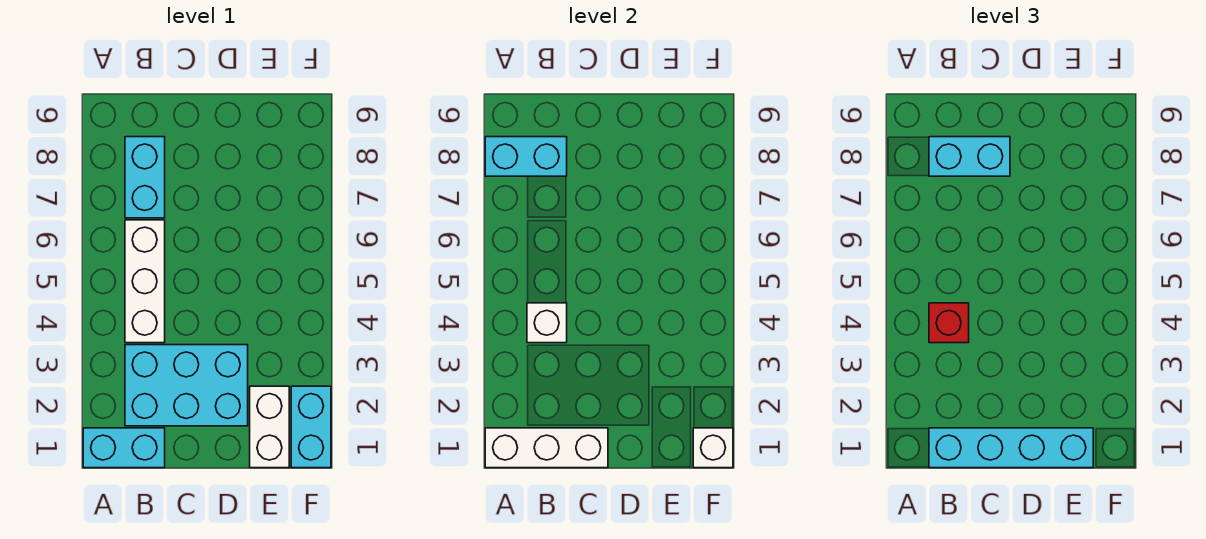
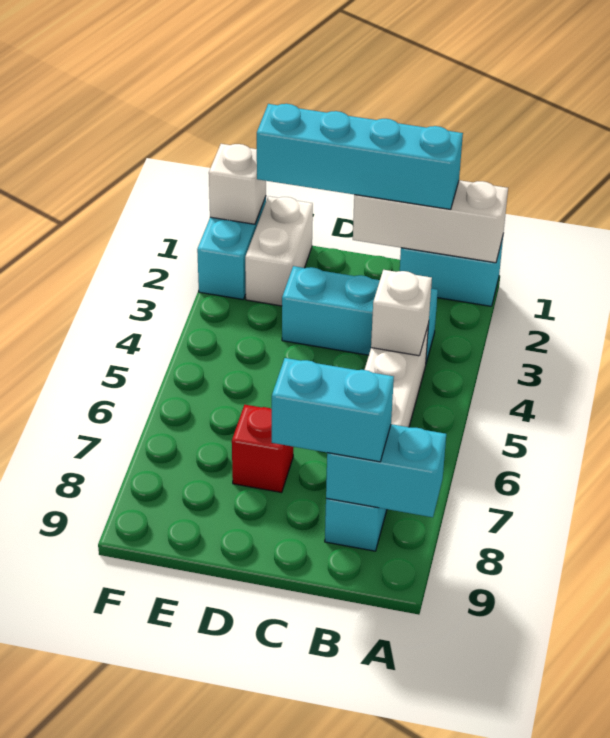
cyan 2x3 brick [125,345,248,426] -> cyan 1x3 brick [282,266,438,363]
red 1x1 brick [929,303,969,343] -> red 1x1 brick moved to [232,405,294,493]

